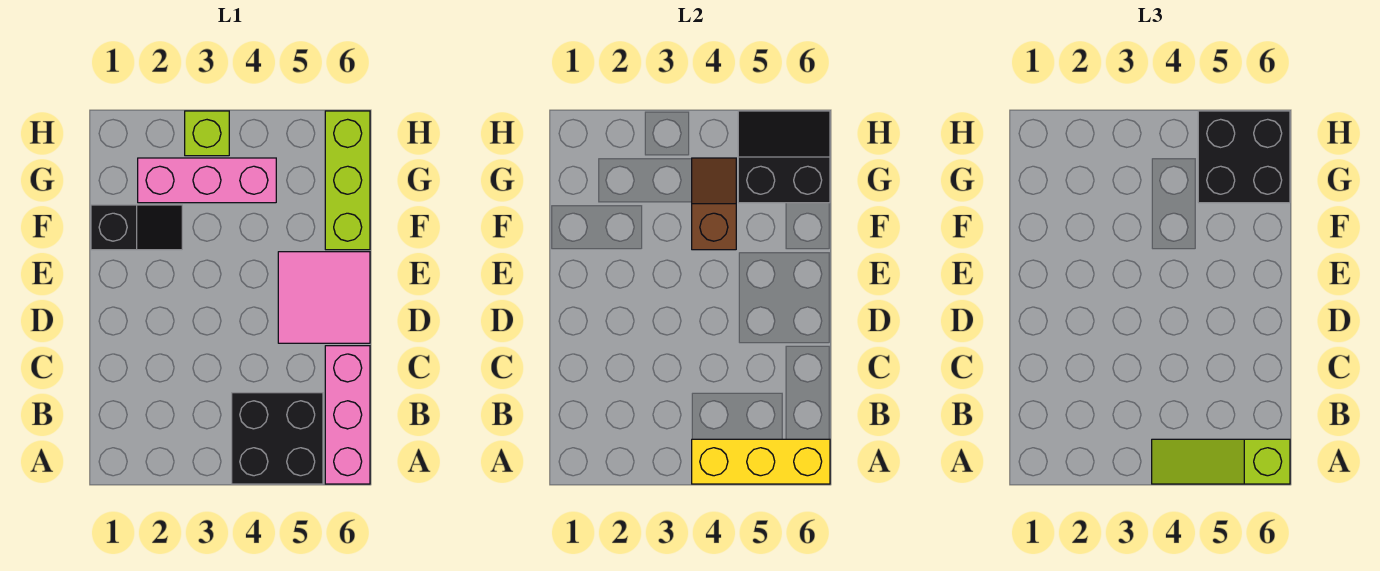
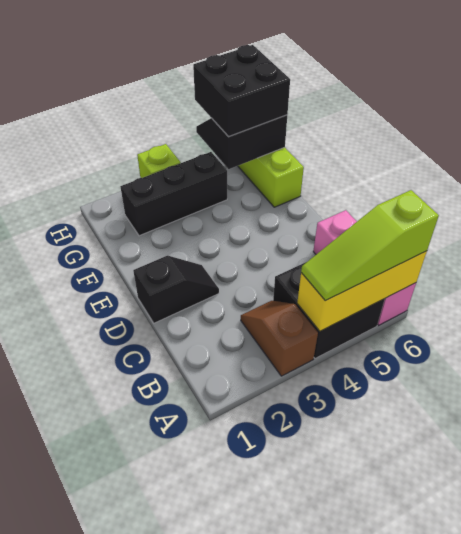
pink 2x2 tile [278,252,370,343] -> none
black 1x2 slope [91,205,182,250] -> black 1x2 slope moved to [133,256,219,323]
brown 1x2 slope [692,158,736,250] -> brown 1x2 slope moved to [241,301,318,376]
pink 1x3 brick [138,158,276,203] -> black 1x3 brick [120,152,227,236]

